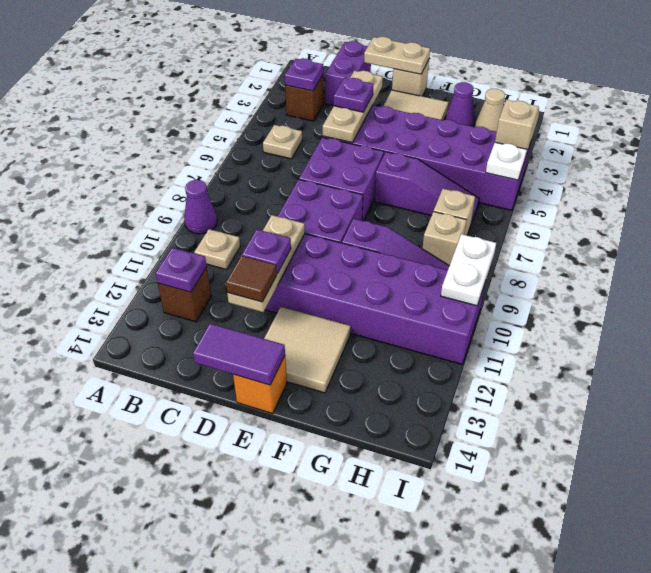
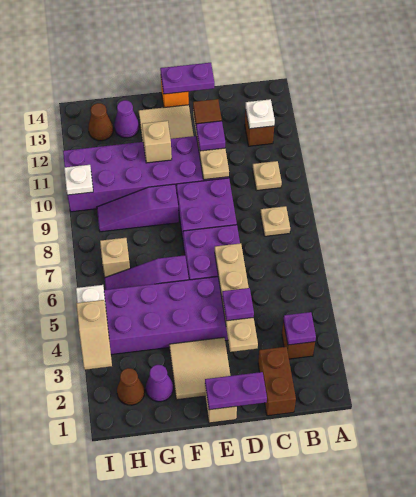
purple 1x1 cone [184,180,217,234] -> purple 1x1 cone moved to [114,100,139,138]
tan 1x1 plate [263,125,302,159] -> tan 1x1 plate moved to [260,206,290,236]
purple 1x1 plate [155,248,207,292] -> white 1x1 plate [246,99,275,129]
purple 1x2 brick [325,42,371,106] -> brown 1x2 brick [258,347,296,416]
tan 1x2 plate [364,37,430,74] -> purple 1x2 plate [205,372,267,410]
tan 1x3 plate [323,71,383,143] -> tan 1x4 plate [215,243,258,352]
purple 1x2 tile [193,324,285,385] -> purple 1x2 plate [160,63,214,94]
tan 1x1 cone [475,89,505,132] -> brown 1x1 cone [117,368,145,405]
tan 1x1 brick [422,212,467,266] -> tan 1x1 brick moved to [142,121,172,163]
none -> brown 1x1 cone [88,103,113,141]
white 1x2 plate [441,234,496,306] -> white 1x1 plate [64,165,93,195]

